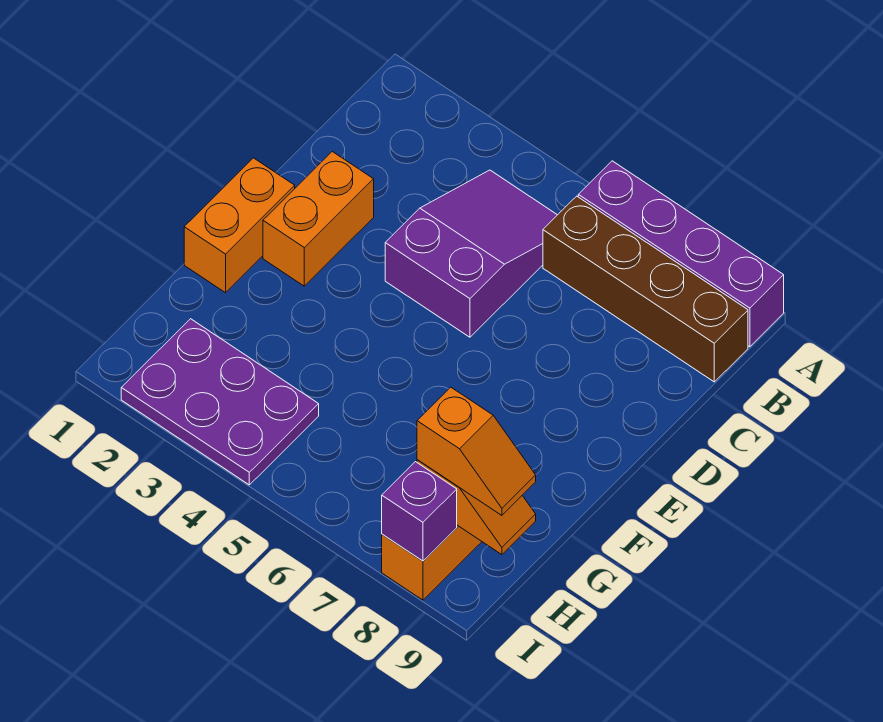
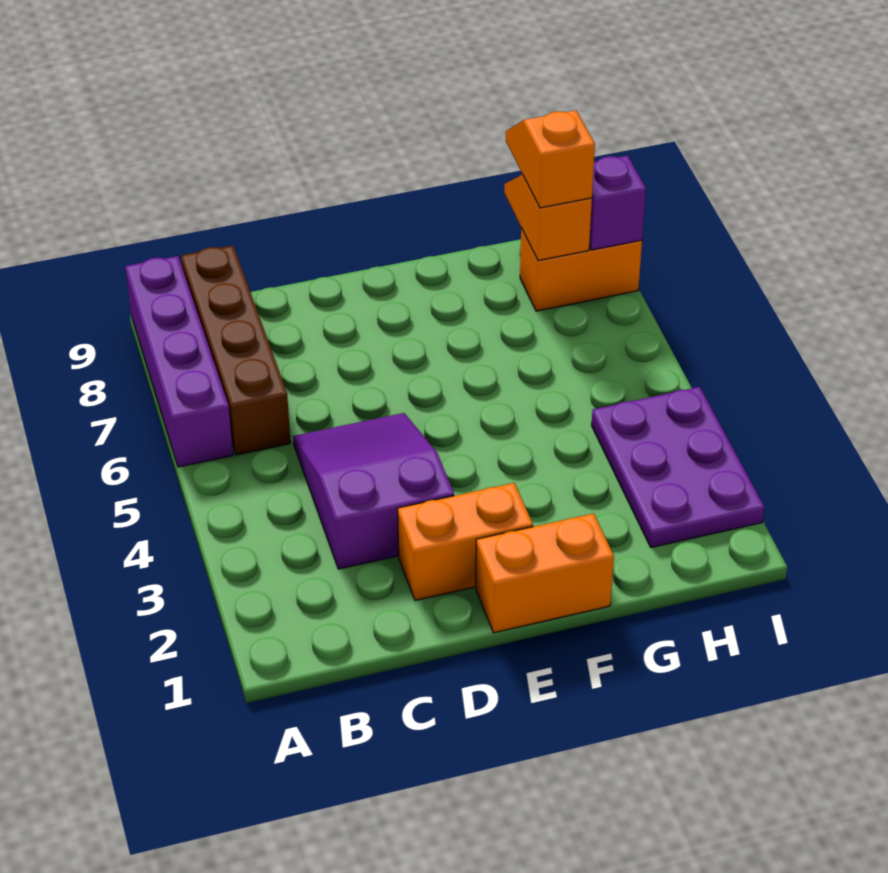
purple 2x3 slope [385,170,557,337] -> purple 2x3 slope turned to [293,413,454,569]

